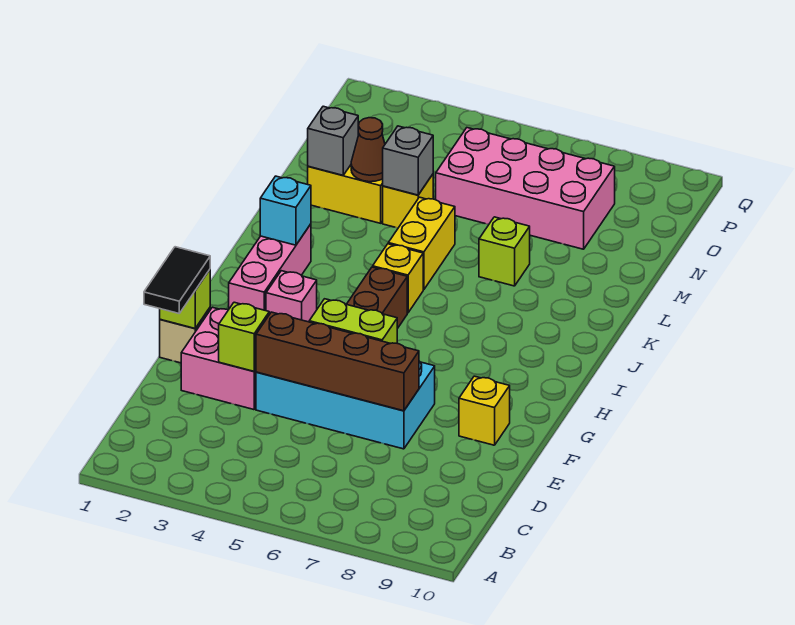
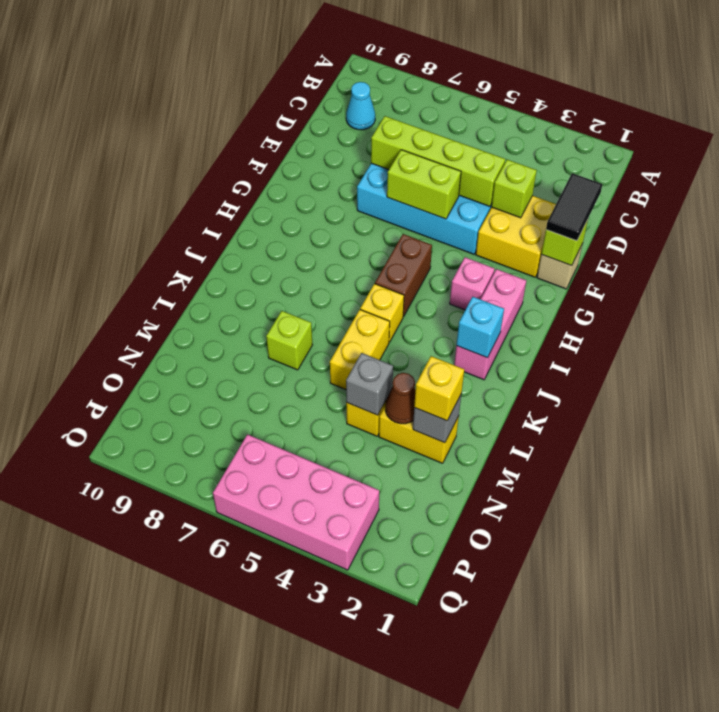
none -> cyan 1x1 cone [346,82,375,130]
pink 2x2 brick [181,307,256,410] -> yellow 2x2 brick [476,196,556,277]
brown 1x4 brick [256,312,419,411] -> lime 1x4 brick [371,116,505,206]
yellow 1x1 brick [459,376,510,445] -> yellow 1x1 brick moved to [414,356,464,421]
pink 2x4 brick [436,128,615,249] -> pink 2x4 brick moved to [213,434,379,570]

